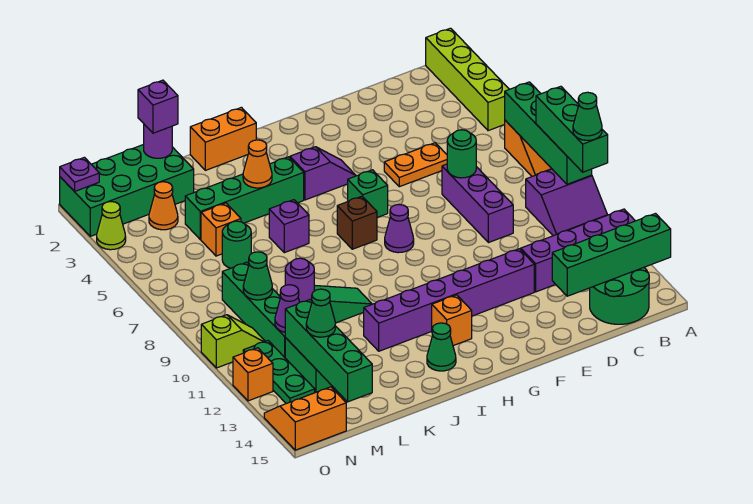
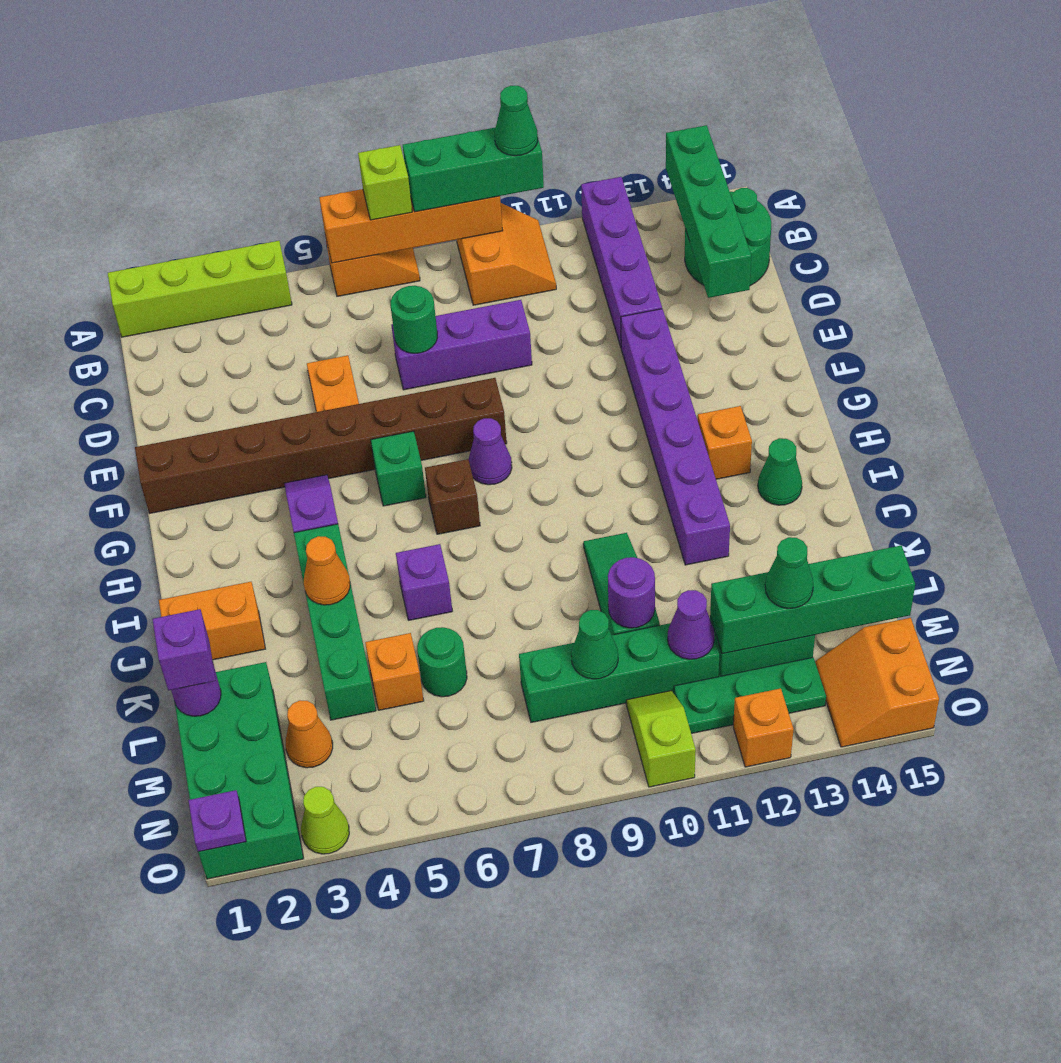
green 1x4 brick [505,82,592,184] -> orange 1x4 brick [319,189,503,263]
none -> lime 1x1 brick [358,145,412,220]
purple 2x2 slope [526,169,607,236] -> orange 2x2 slope [457,203,556,305]
none -> brown 1x8 brick [135,378,507,513]
orange 1x2 brick [190,107,256,170] -> orange 1x2 brick turned to [159,582,265,660]

